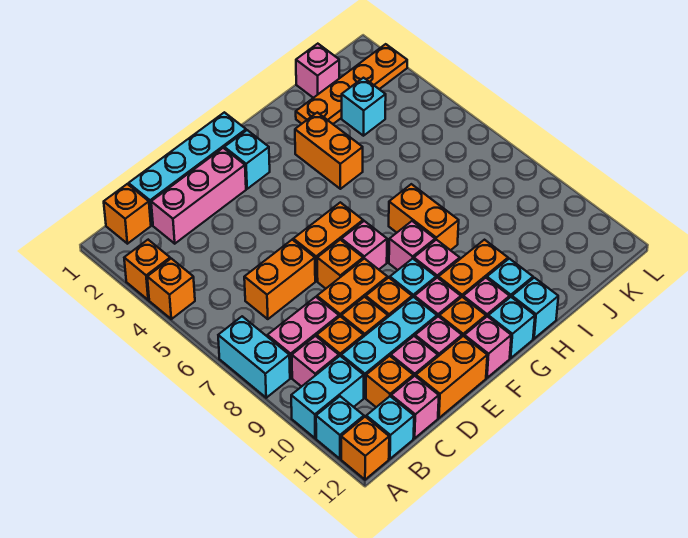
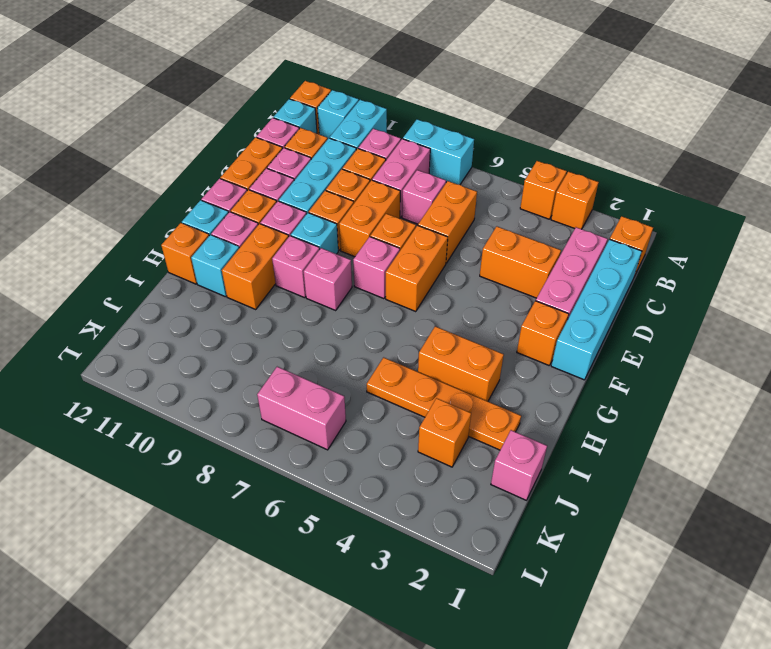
none -> pink 1x1 brick [402,170,446,224]
cyan 1x1 brick [224,130,270,189] -> orange 1x1 brick [517,301,569,365]
orange 1x2 brick [389,184,459,250] -> orange 1x2 brick moved to [480,226,561,298]
cyan 1x1 brick [512,278,558,339] -> orange 1x1 brick [161,223,209,284]
orange 1x4 plate [296,44,407,124] -> orange 1x4 plate turned to [367,357,521,450]
cyan 1x1 brick [342,78,386,136] -> orange 1x1 brick [418,398,471,467]
none -> pink 1x2 brick [257,367,346,450]

